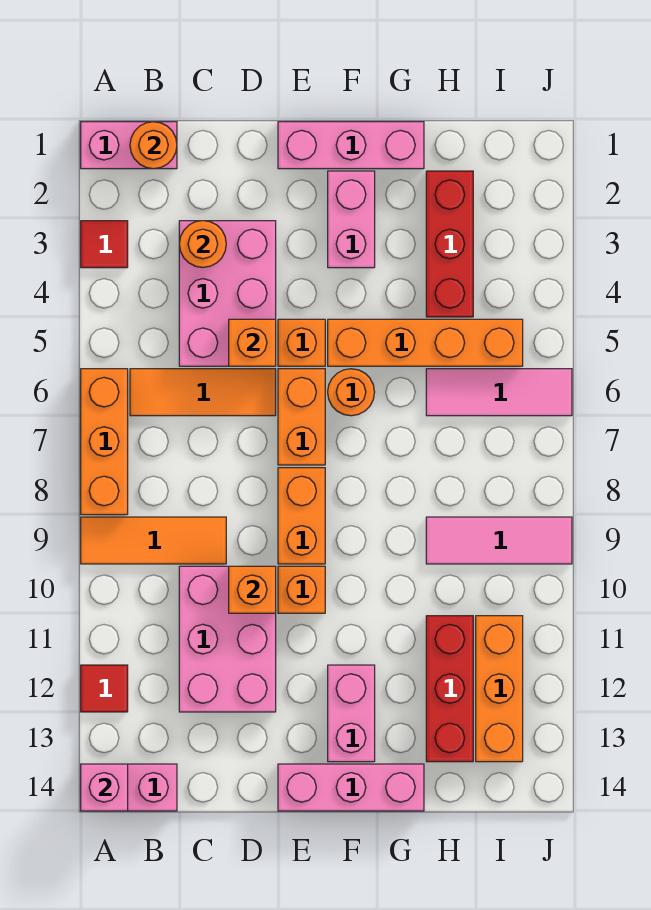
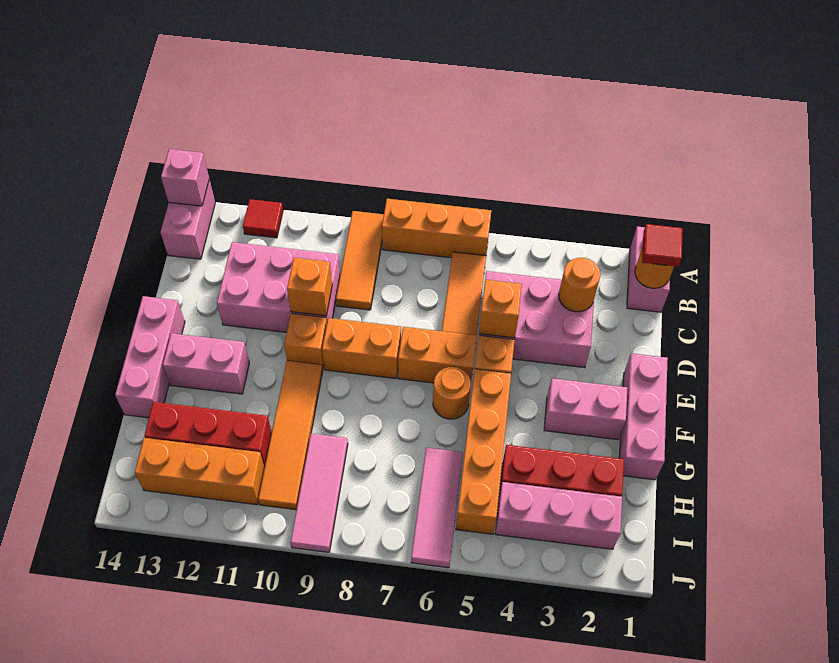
red 1x1 tile [81,221,128,268] -> red 1x1 tile moved to [642,224,683,267]
none -> orange 1x4 tile [258,361,323,510]
none -> pink 1x3 brick [495,482,622,549]

